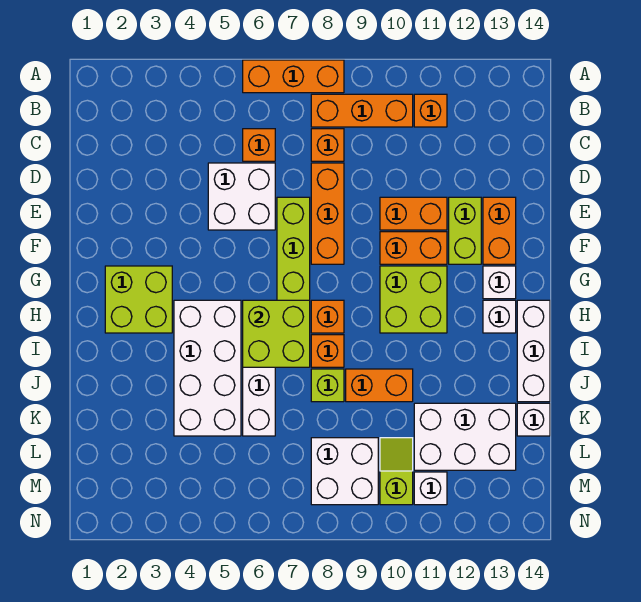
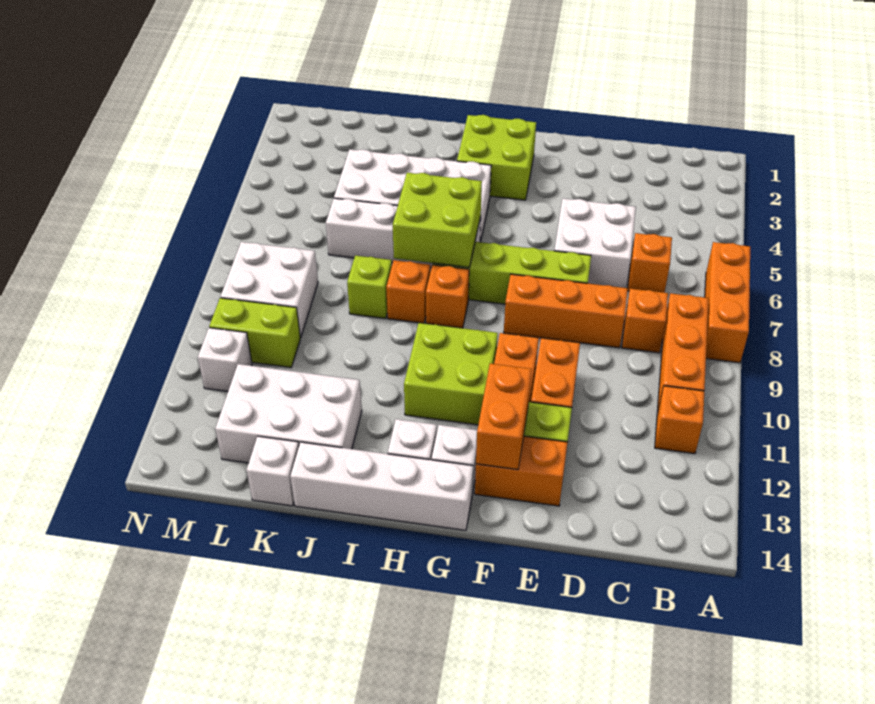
white 1x3 brick [517,300,550,402] -> white 1x4 brick [290,442,473,531]
orange 1x2 brick [346,369,413,402] -> orange 1x2 brick moved to [476,364,532,470]
white 2x3 brick [414,403,516,470] -> white 2x3 brick turned to [215,364,362,463]
lime 1x2 slope [380,438,413,505] -> lime 1x2 brick [209,298,300,368]

